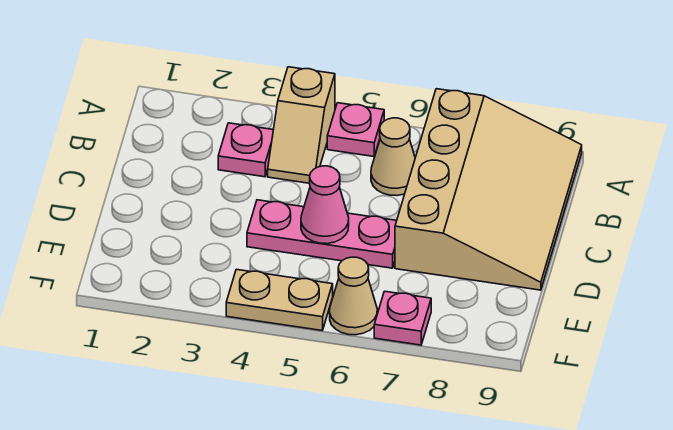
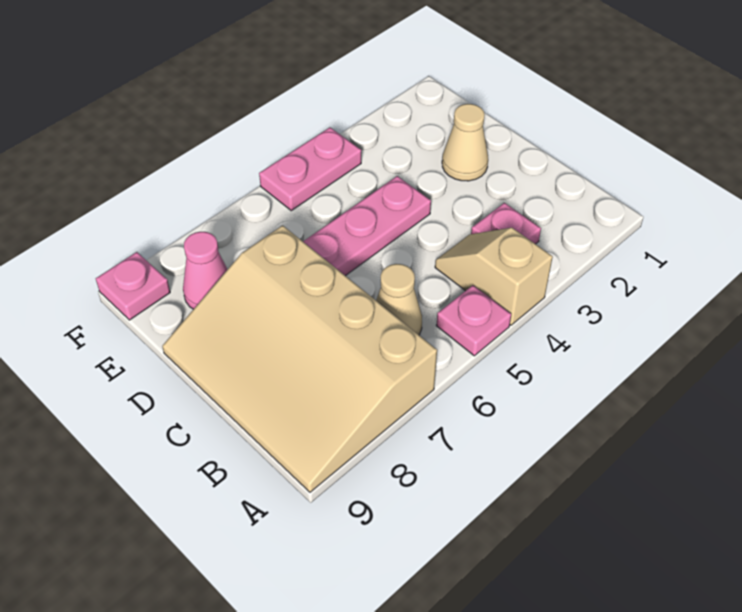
pink 1x1 cone [301,166,349,244] -> pink 1x1 cone moved to [183,232,228,309]
tan 1x2 plate [226,269,333,330] -> pink 1x2 plate [259,127,361,211]
tan 1x1 cone [330,257,377,335] -> tan 1x1 cone moved to [442,104,488,181]
pink 1x1 plate [374,291,431,345] -> pink 1x1 plate moved to [96,252,170,320]

